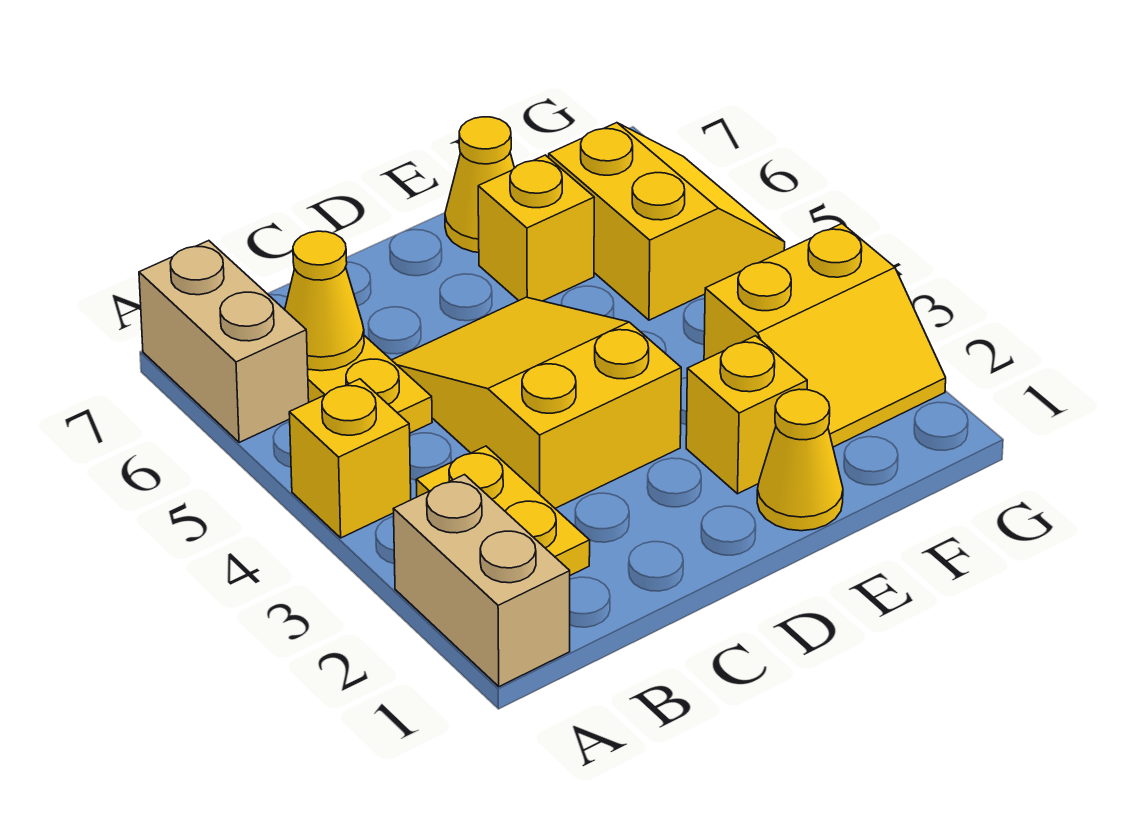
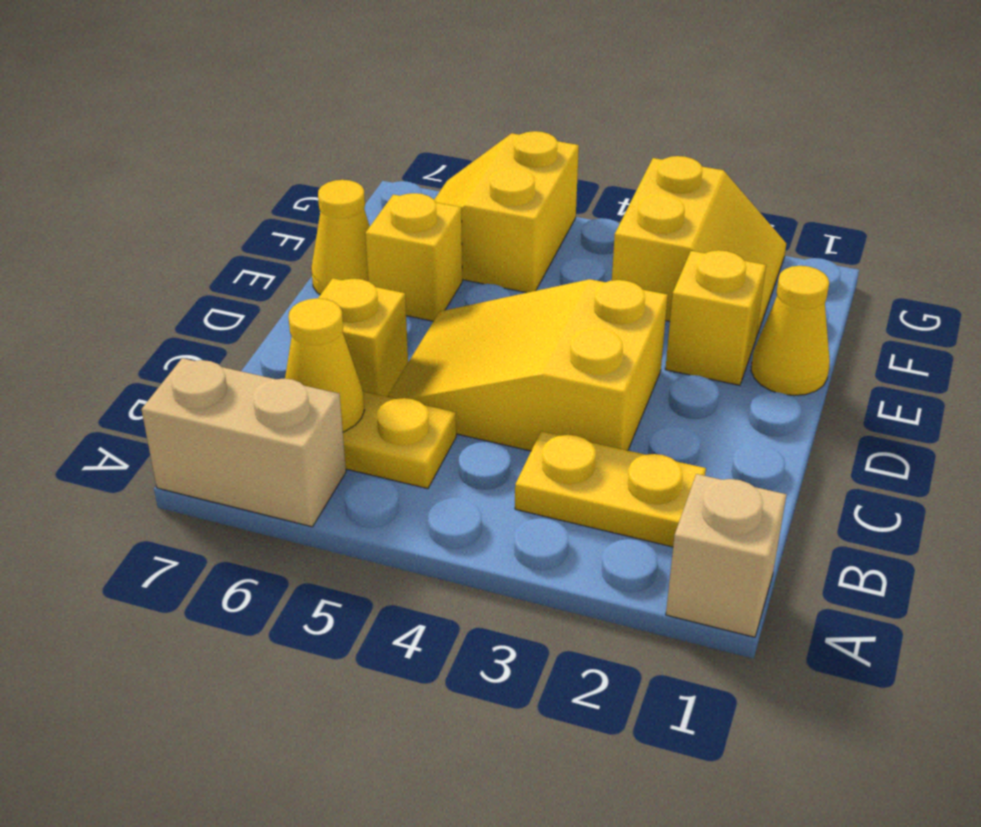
tan 1x2 brick [393,475,570,687] -> tan 1x1 brick [666,474,787,637]
yellow 1x1 brick [289,379,411,538] -> yellow 1x1 brick moved to [318,278,408,397]
yellow 2x2 slope [549,123,785,320] -> yellow 2x2 slope turned to [434,131,579,293]

